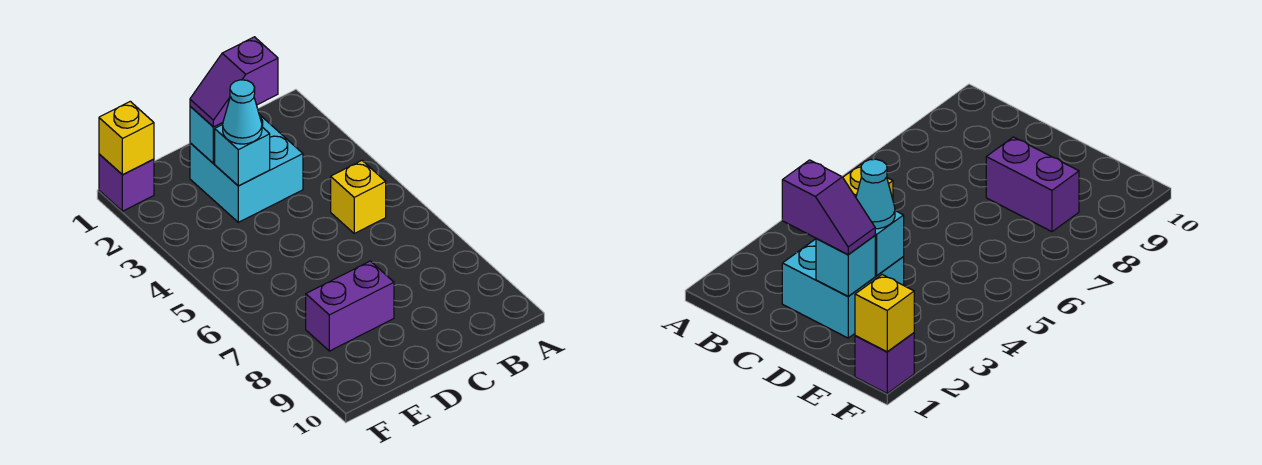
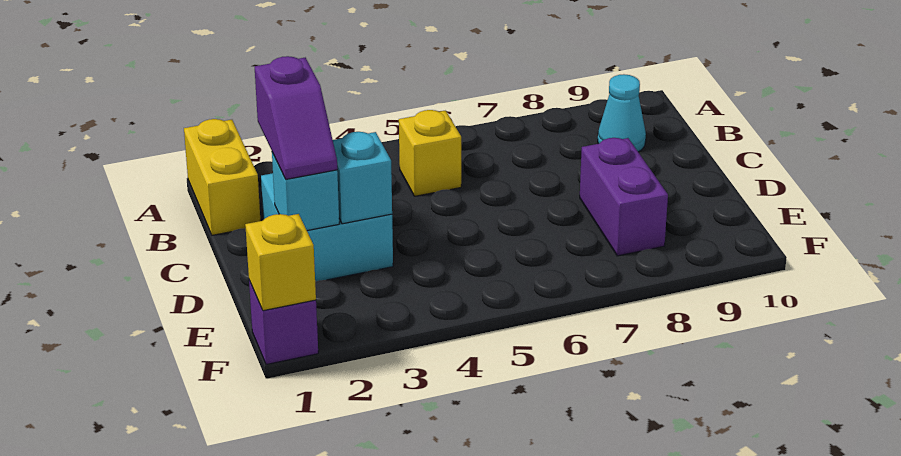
none -> yellow 1x2 brick [184,119,260,235]
cyan 1x1 cone [223,80,262,144] -> cyan 1x1 cone moved to [598,74,646,152]

